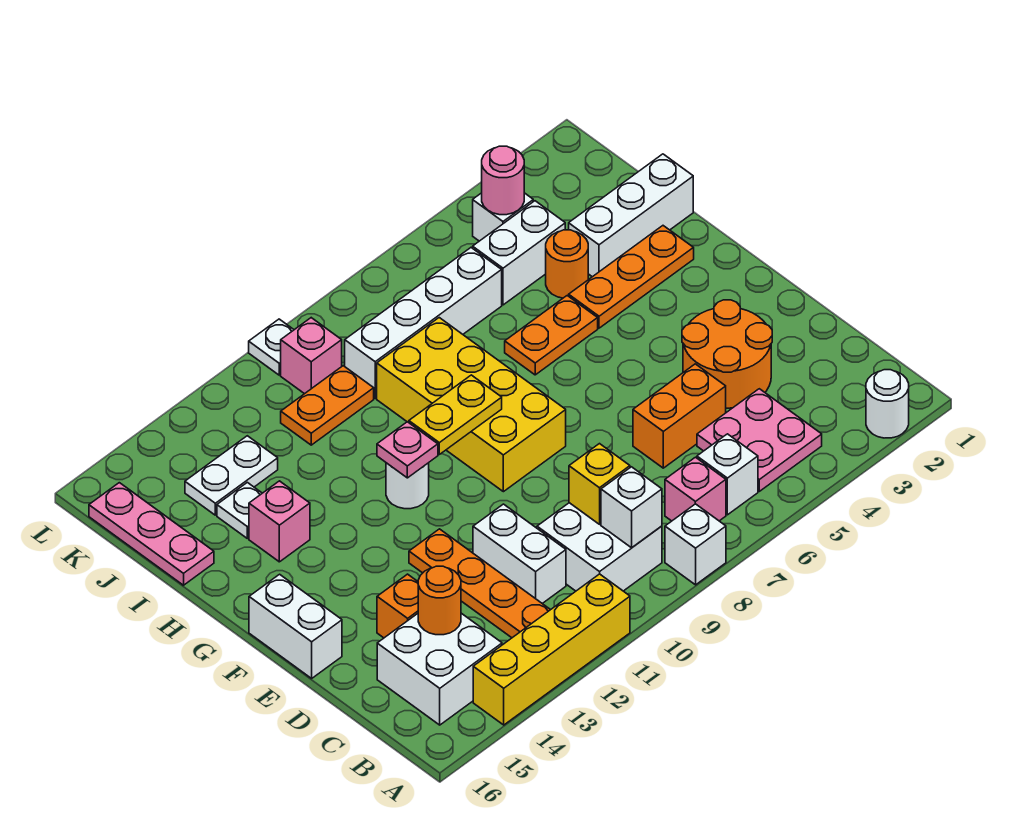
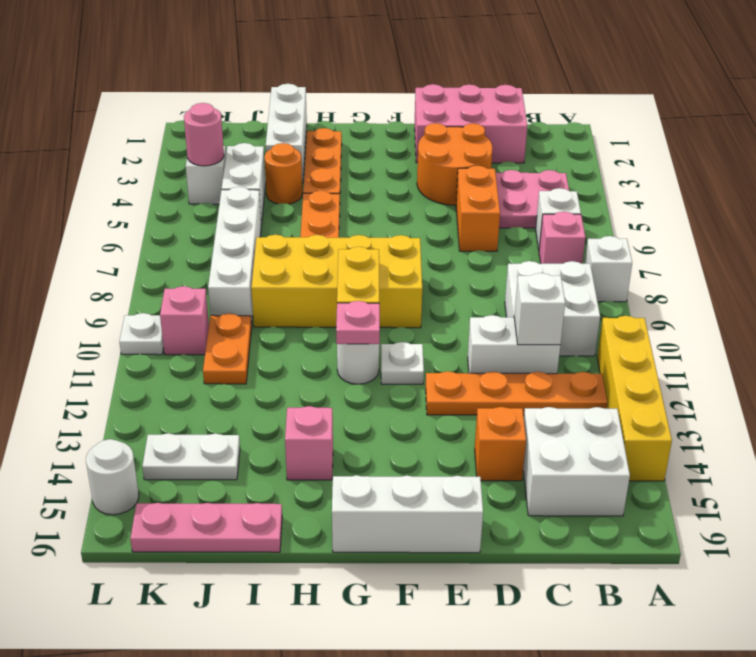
white 1x1 round brick [866,370,909,438] -> white 1x1 round brick moved to [86,439,139,515]
white 1x1 brick [601,467,662,548] -> white 1x1 brick moved to [514,273,565,345]
none -> pink 2x3 brick [415,84,527,163]
yellow 1x1 brick [569,444,630,524] -> none
orange 1x1 round brick [418,566,461,635] -> none
white 1x2 brick [249,574,342,678] -> white 1x3 brick [332,475,483,553]
white 1x1 plate [217,482,262,538] -> white 1x1 plate moved to [381,342,424,384]
white 1x2 plate [185,436,278,515] -> white 1x2 plate turned to [142,433,240,480]

